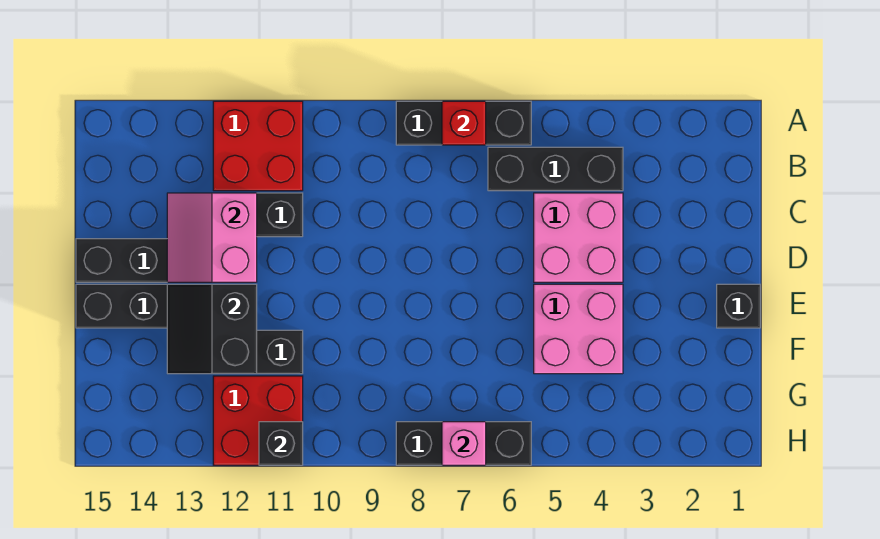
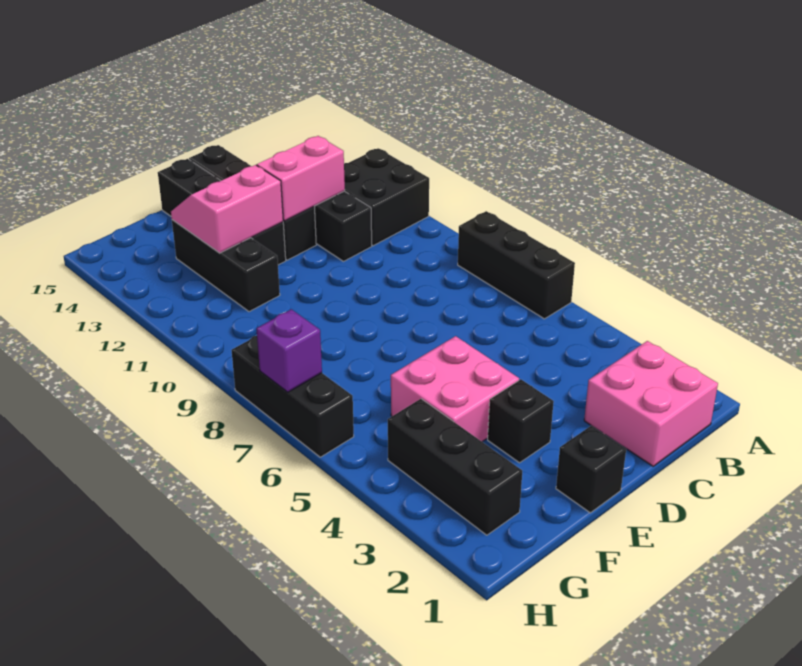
red 1x1 brick [442,101,486,145] -> none
red 2x2 brick [213,101,303,191] -> black 2x2 brick [344,148,429,246]
black 1x3 brick [488,147,623,191] -> black 1x3 brick moved to [388,399,522,535]
pink 2x2 brick [534,193,623,282] -> pink 2x2 brick moved to [584,341,718,466]
black 2x2 slope [167,284,257,374] -> pink 2x2 slope [171,165,283,253]
red 2x2 brick [213,376,303,465] -> none
pink 1x1 brick [442,422,486,465] -> purple 1x1 brick [256,309,322,392]
black 1x1 brick [259,422,303,465] -> black 1x1 brick moved to [488,379,554,463]

